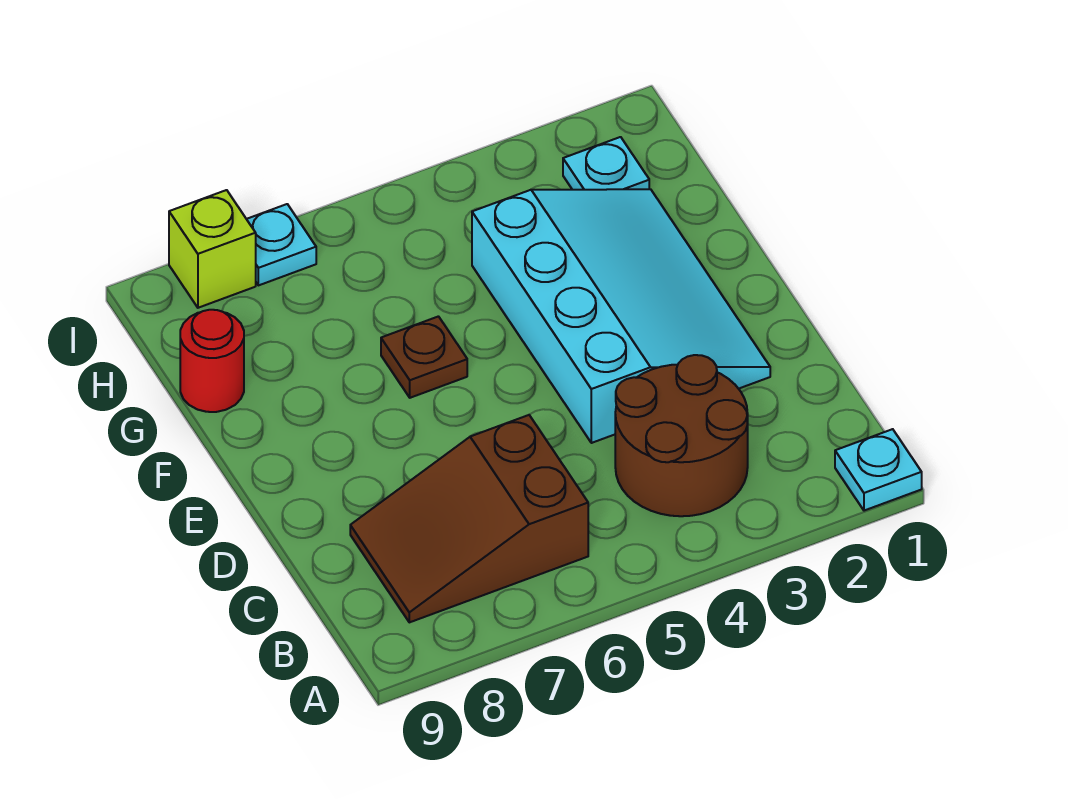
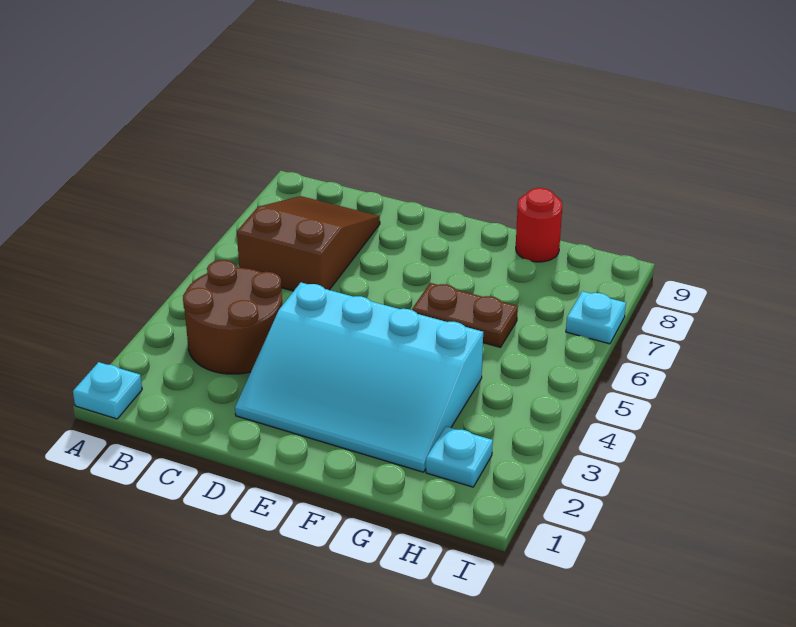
brown 1x1 plate [381,316,467,398] -> brown 1x2 plate [412,283,518,347]
lime 1x1 brick [169,190,256,308] -> none

